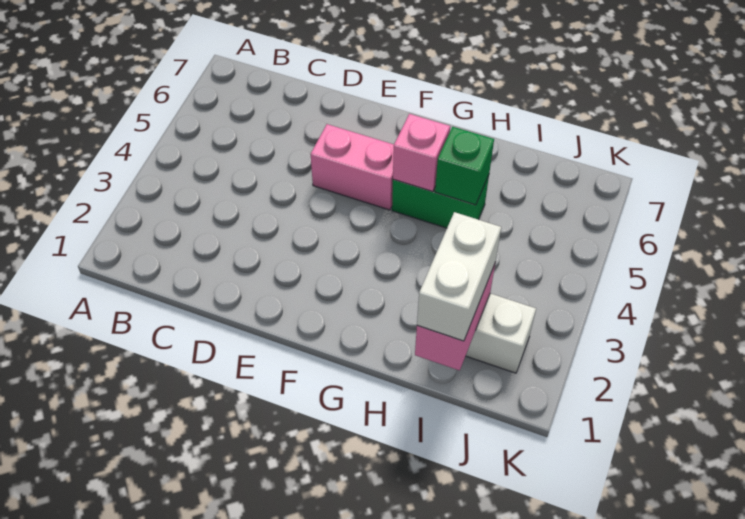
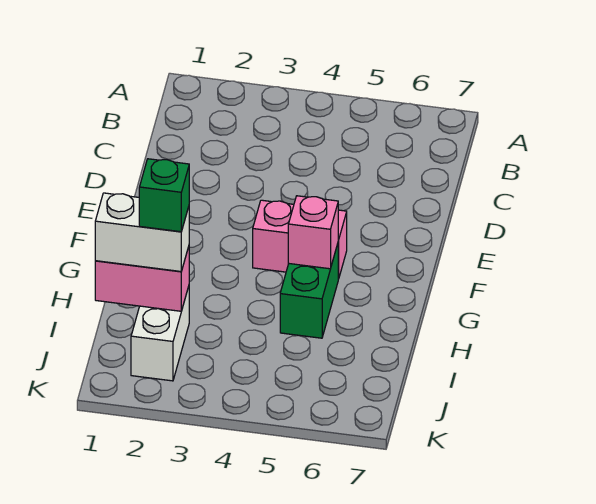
pink 1x2 brick [311,124,394,210] -> pink 1x2 brick turned to [253,200,347,279]
green 1x1 brick [435,127,494,205] -> green 1x1 brick moved to [139,159,189,232]

